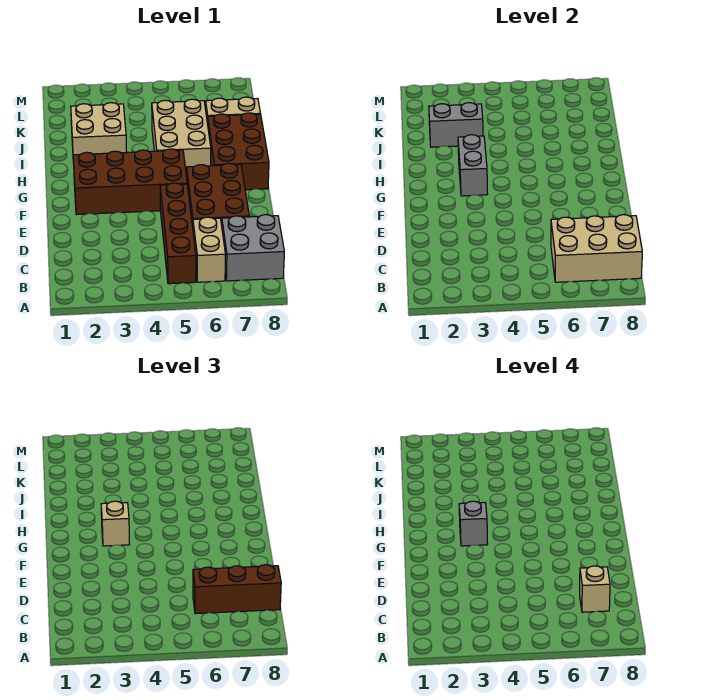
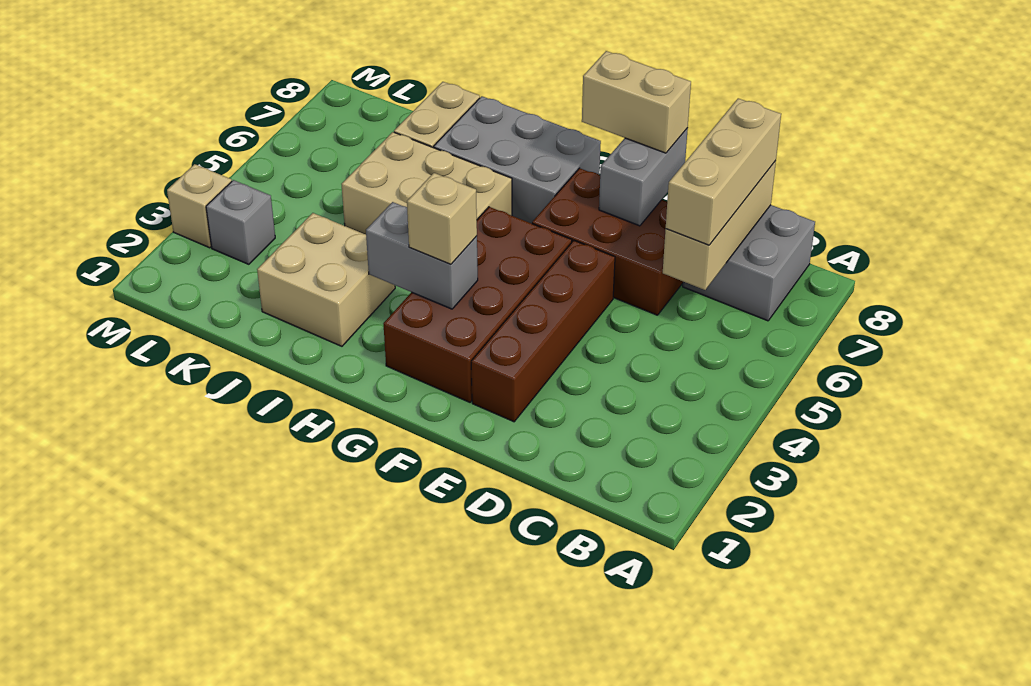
brown 1x4 brick [160,183,196,284] -> brown 1x4 brick turned to [471,241,615,422]
tan 1x2 brick [193,217,226,282] -> tan 1x2 brick moved to [582,51,691,153]
tan 2x3 brick [551,215,642,282] -> tan 1x3 brick [663,161,776,290]
brown 1x3 brick [193,565,281,614] -> tan 1x3 brick [666,98,781,245]
tan 1x1 brick [580,566,610,612] -> tan 1x1 brick moved to [167,164,232,248]
grey 1x1 brick [459,501,488,546] -> grey 1x1 brick moved to [206,180,275,264]
brown 2x3 brick [208,113,269,190] -> grey 2x3 brick [434,96,601,224]
grey 1x2 brick [429,103,483,147] -> grey 1x2 brick moved to [599,128,688,226]

